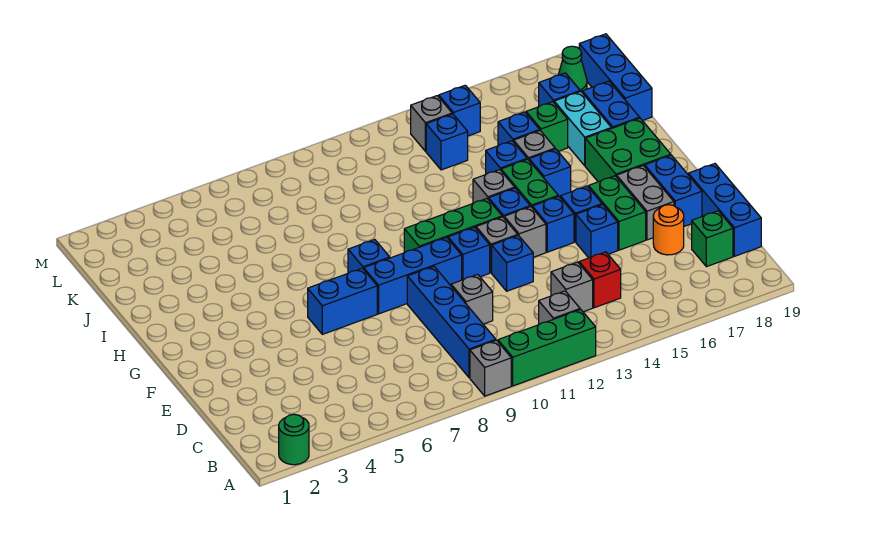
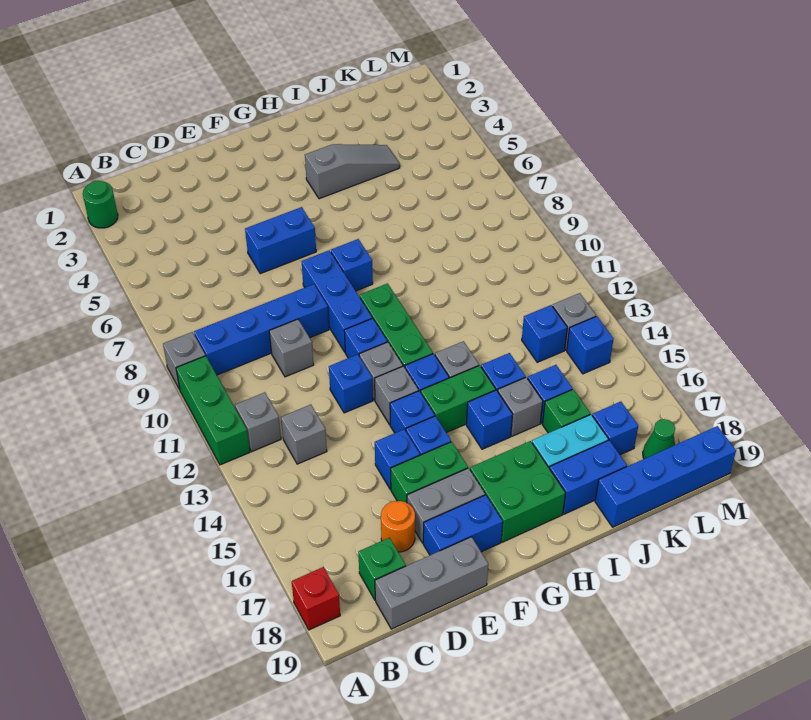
red 1x1 brick [579,252,621,308] -> red 1x1 brick moved to [292,567,340,630]
blue 1x3 brick [688,164,761,256] -> grey 1x3 brick [375,537,488,629]
blue 1x2 brick [308,268,377,334] -> blue 1x2 brick turned to [245,207,316,274]
none -> grey 1x3 slope [305,144,400,199]
blue 1x3 brick [579,34,652,121] -> blue 1x4 brick [595,426,736,527]

